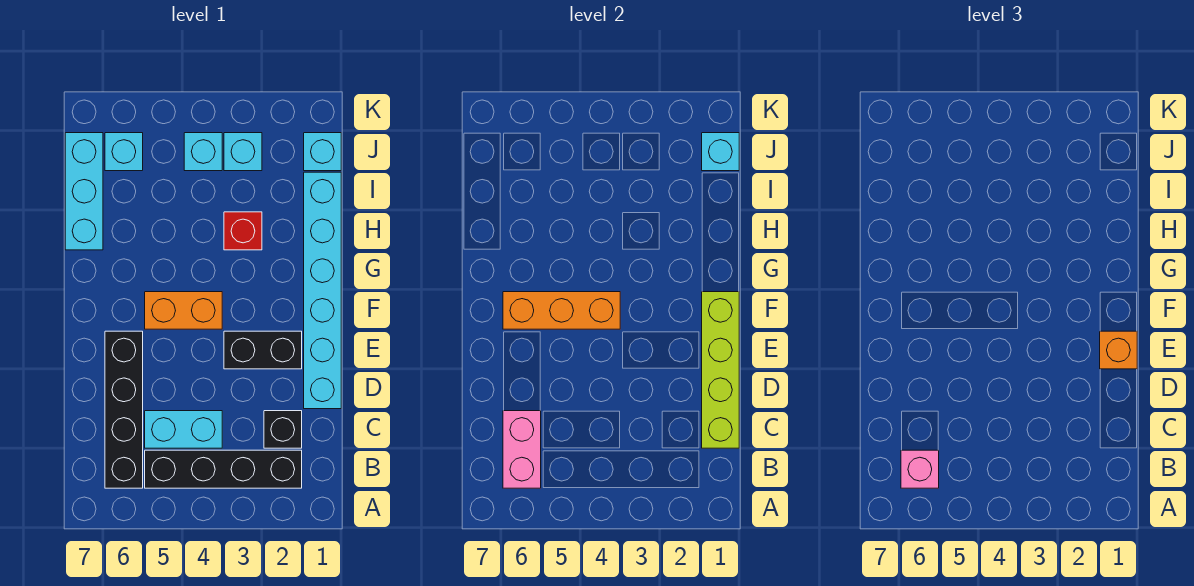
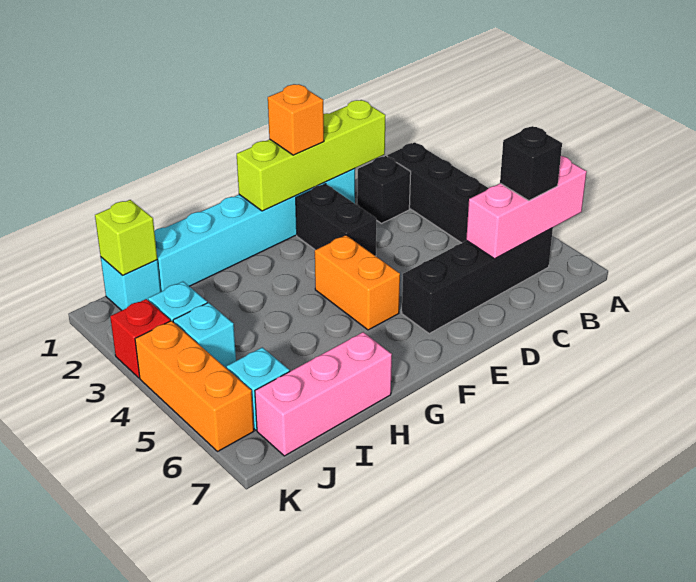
pink 1x2 brick [503,411,541,488] -> pink 1x3 brick [466,156,587,259]
pink 1x1 brick [901,450,939,488] -> black 1x1 brick [500,126,562,201]
cyan 1x2 brick [145,411,222,448] -> none
orange 1x3 brick [503,292,620,329] -> orange 1x3 brick moved to [135,321,254,452]
red 1x1 brick [224,212,262,250] -> red 1x1 brick moved to [110,299,170,378]
cyan 1x3 brick [65,133,103,250] -> pink 1x3 brick [255,332,392,456]
cyan 1x1 brick [702,133,739,171] -> lime 1x1 brick [95,200,157,275]

